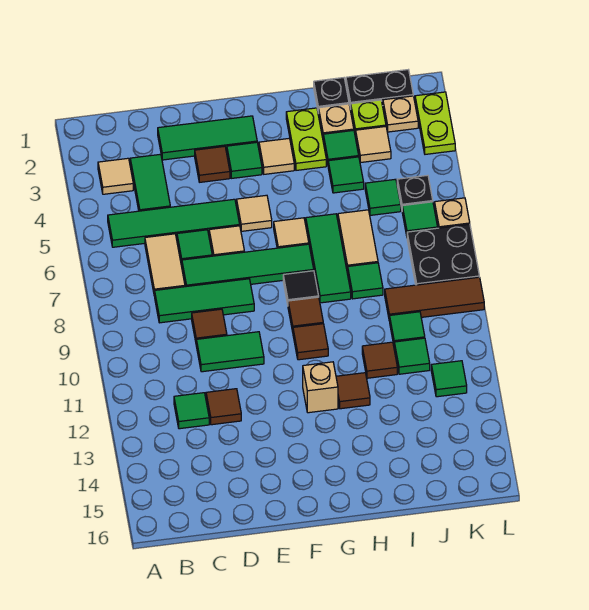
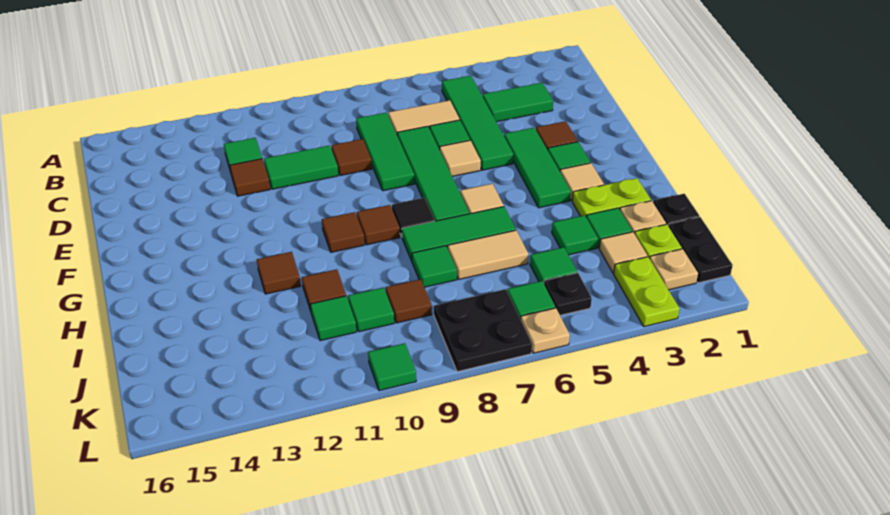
tan 1x1 tile [98,158,133,194] -> none
green 1x3 tile [158,116,257,160] -> green 1x3 tile moved to [504,128,571,208]
green 1x2 tile [196,332,264,372] -> green 1x2 tile turned to [264,145,338,189]
tan 1x1 tile [237,195,272,231] -> none
tan 1x1 brick [303,362,338,413] -> none
brown 1x3 tile [385,277,484,321] -> brown 1x1 tile [386,279,432,323]
green 1x1 tile [431,361,467,397] -> green 1x1 tile moved to [368,343,416,391]
lime 1x2 plate [415,92,455,154] -> lime 1x2 plate turned to [614,257,680,327]

